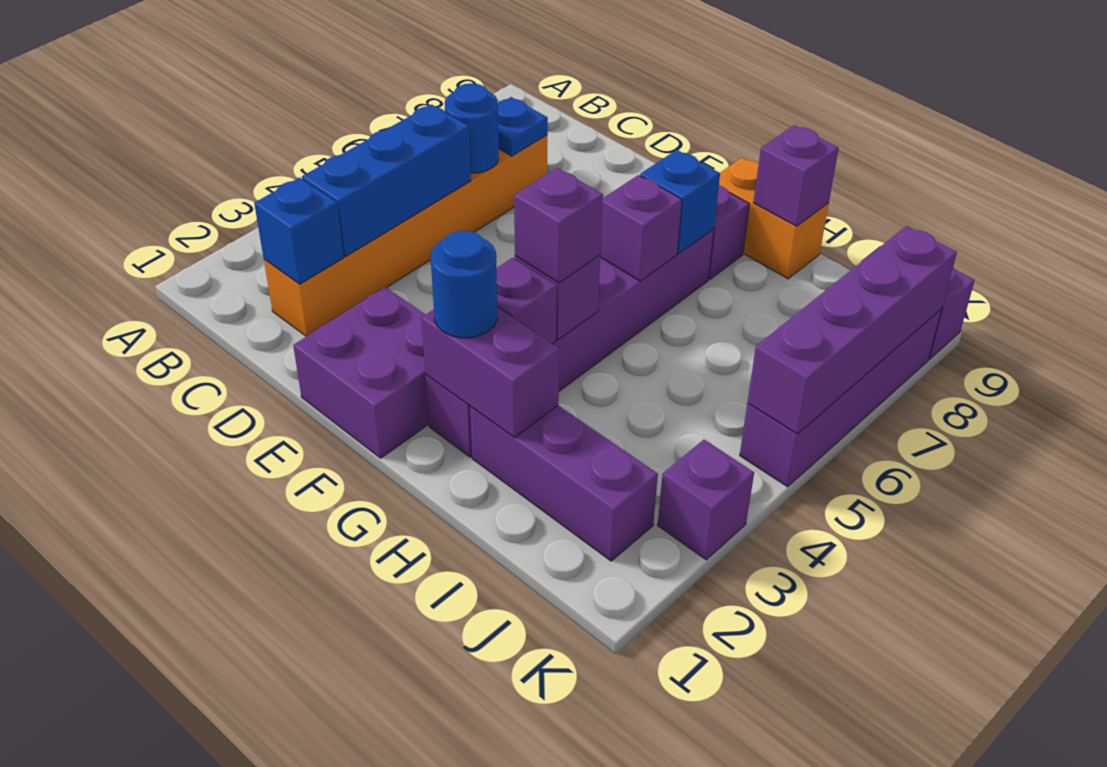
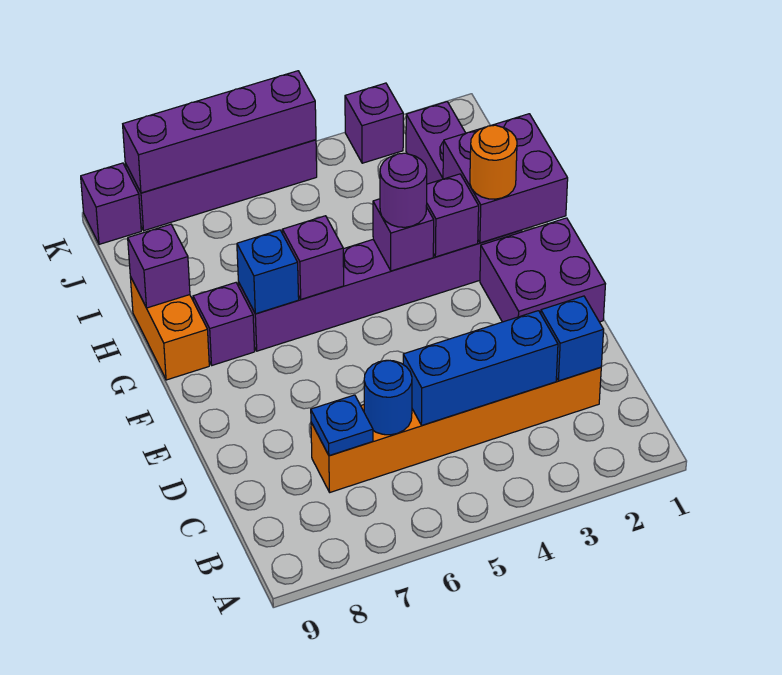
purple 1x2 brick [421,308,559,437] -> purple 2x2 brick [443,114,568,243]
blue 1x1 round brick [431,231,497,338] -> orange 1x1 round brick [470,125,517,199]
purple 1x1 brick [514,168,603,283] -> purple 1x1 round brick [380,153,427,227]

